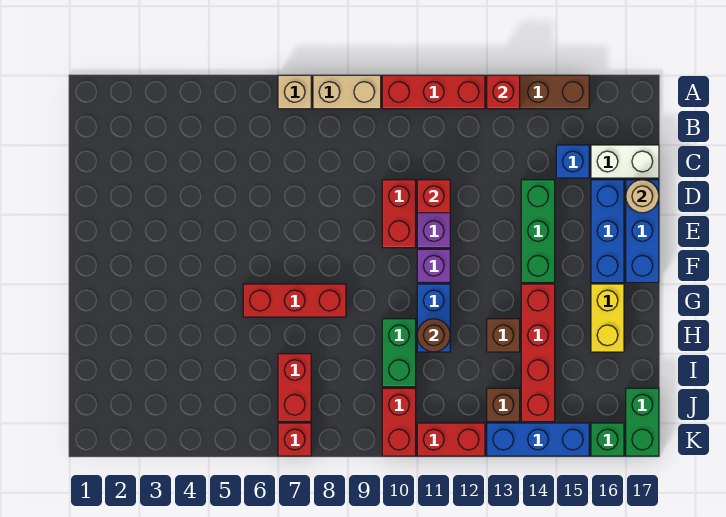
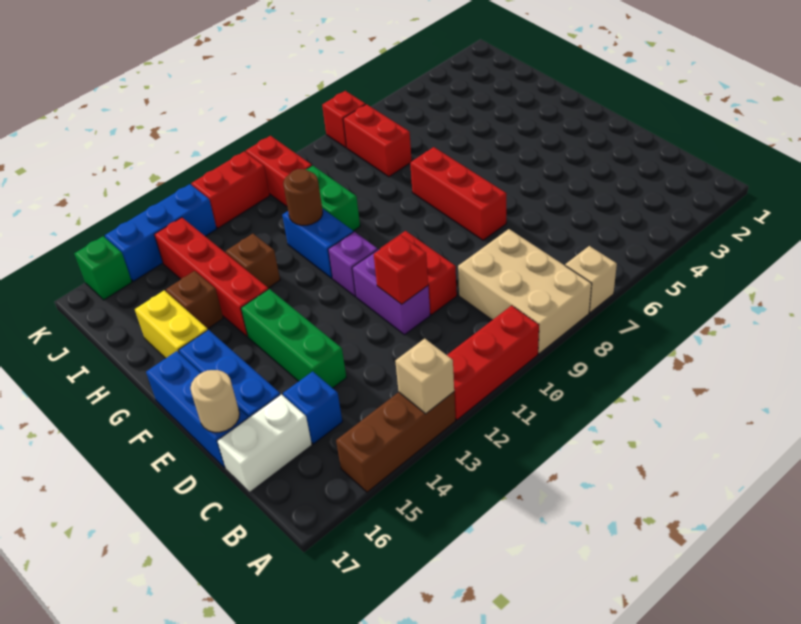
tan 1x2 brick [313,75,381,109] -> tan 2x3 brick [458,229,592,354]
red 1x1 brick [487,75,520,109] -> tan 1x1 brick [395,339,454,414]
red 1x3 brick [243,284,346,317] -> red 1x3 brick turned to [410,147,507,240]
brown 1x1 brick [487,388,520,421] -> brown 1x1 brick moved to [166,271,223,329]
green 1x2 brick [626,388,659,456] -> none

